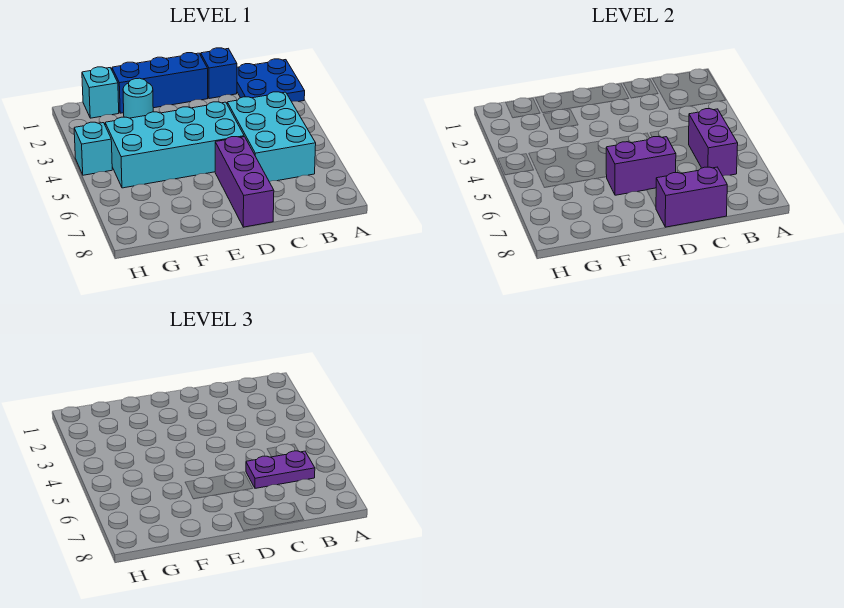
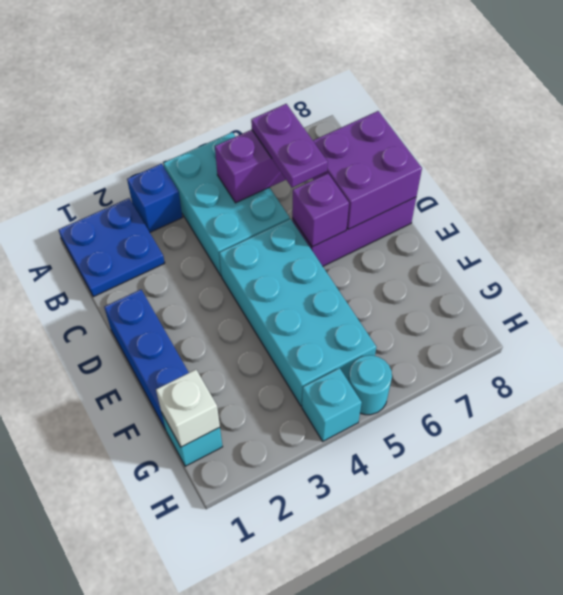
cyan 2x3 brick [227,92,316,182] -> cyan 2x3 brick turned to [163,132,290,276]
blue 1x1 brick [201,48,237,99] -> blue 1x1 brick moved to [127,164,182,232]
purple 1x2 brick [656,167,727,227] -> purple 2x2 brick [312,111,422,230]
purple 1x2 brick [606,137,676,195] -> purple 1x1 brick [292,174,349,247]
cyan 1x1 round brick [123,78,153,118] -> cyan 1x1 round brick moved to [348,355,392,415]
none -> white 1x1 brick [156,370,220,447]

